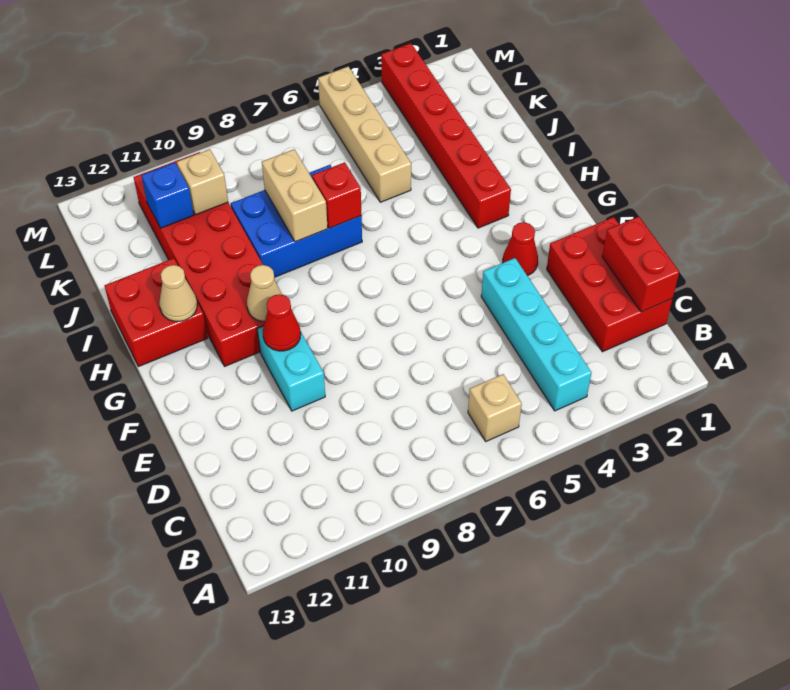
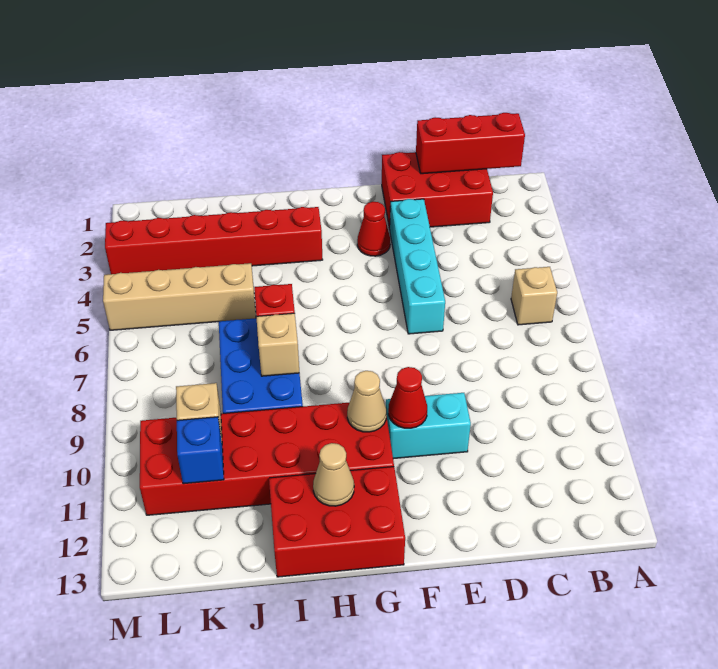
cyan 1x4 brick [481,258,591,411] -> cyan 1x4 brick turned to [390,199,445,334]
red 1x2 brick [602,217,679,312] -> red 1x3 brick [416,113,525,174]
red 2x2 brick [105,258,208,367] -> red 2x3 brick [269,467,405,577]
tan 1x2 brick [262,149,328,242] -> tan 1x1 brick [256,313,299,376]

